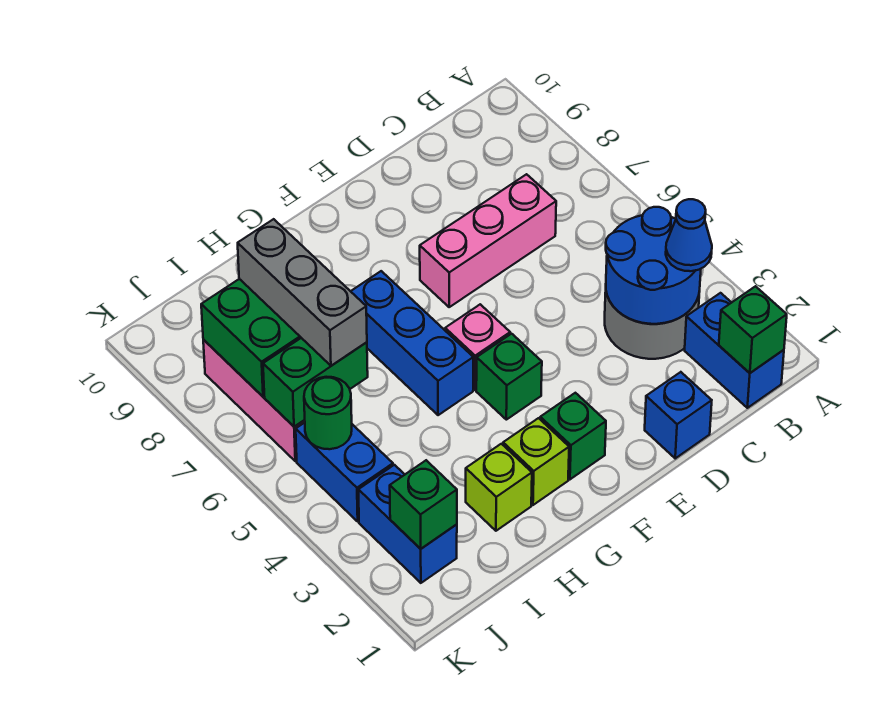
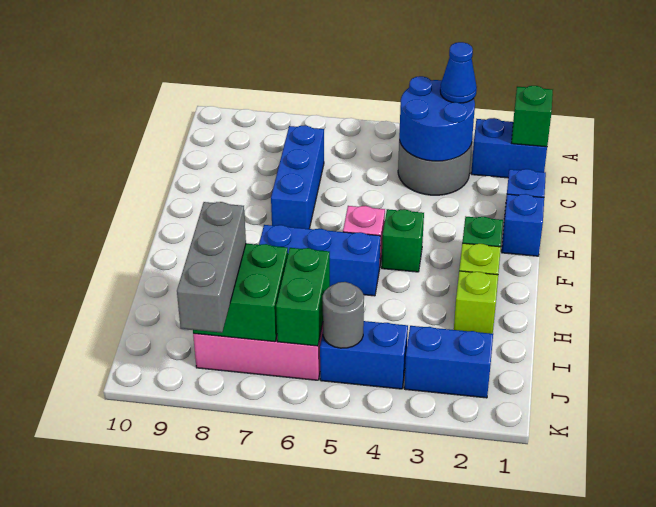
pink 1x3 brick [420,174,556,307] -> blue 1x3 brick [271,125,324,229]
none -> blue 1x1 brick [502,194,544,256]
grey 1x3 brick [238,219,367,366] -> grey 1x3 brick turned to [177,202,246,333]
green 1x1 brick [390,460,457,549] -> none
green 1x1 round brick [304,377,352,449] -> grey 1x1 round brick [323,282,364,348]

